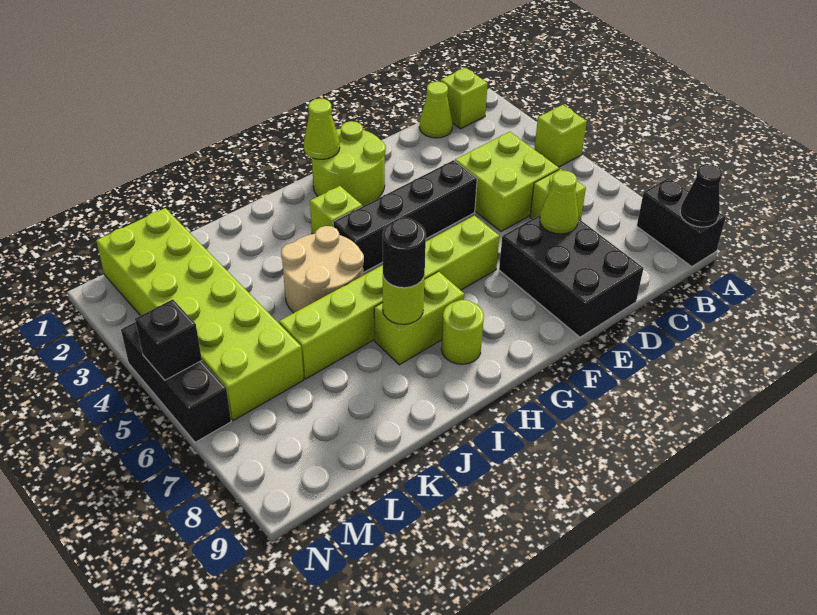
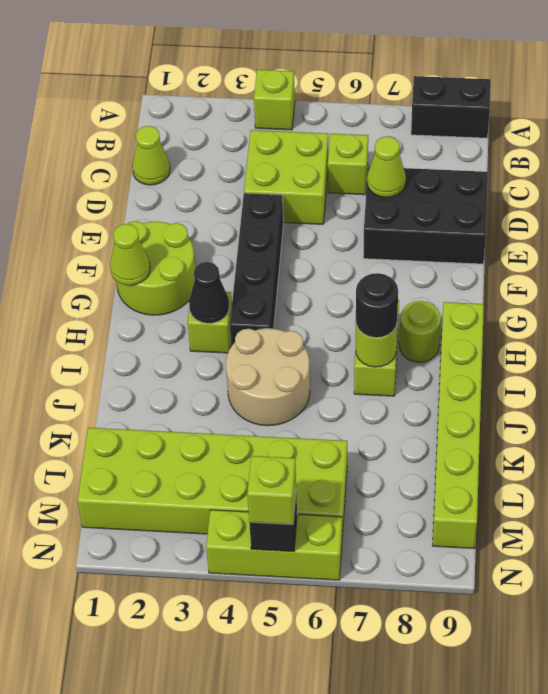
black 1x1 cone [680,164,722,227] -> black 1x1 cone moved to [189,262,229,324]
lime 1x1 brick [441,68,488,129] -> lime 1x1 brick moved to [247,456,296,524]
lime 1x6 brick [279,216,499,379] -> lime 1x6 brick moved to [433,302,484,548]
black 1x3 brick [121,322,231,442] -> lime 1x3 brick [206,510,342,580]

